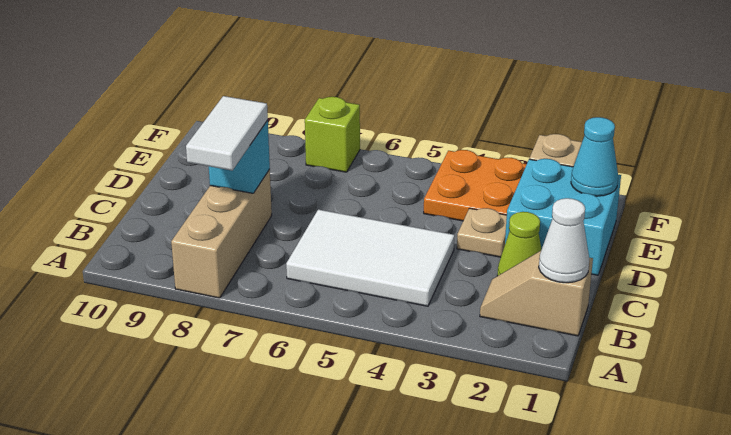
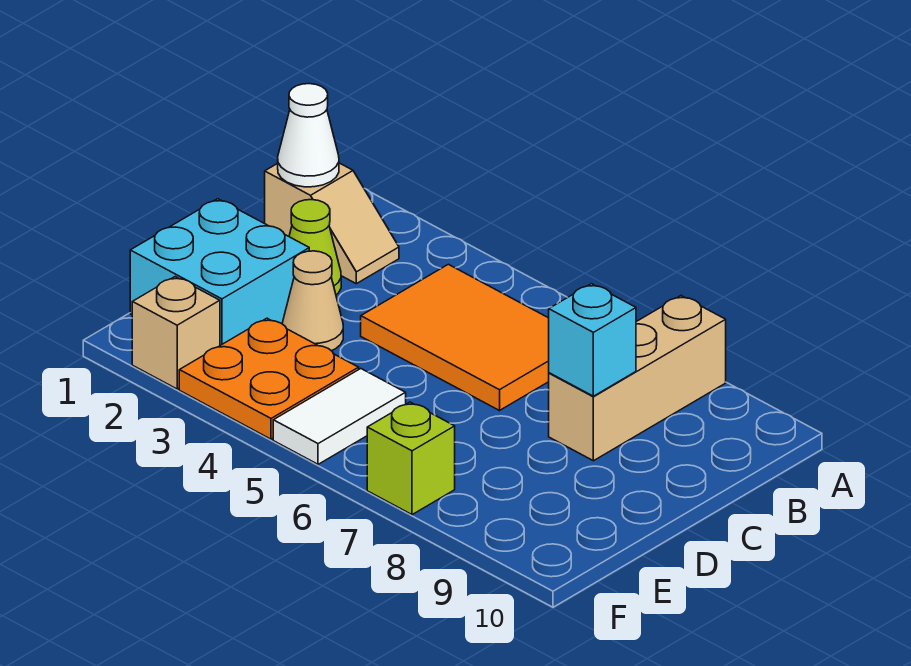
white 2x3 tile [286,209,455,306] -> orange 2x3 tile [361,264,549,411]
white 1x2 tile [186,96,268,171] -> white 1x2 tile moved to [273,369,406,464]
tan 1x1 plate [457,208,507,257] -> tan 1x1 cone [282,251,343,351]
cyan 1x1 cone [571,117,618,196] -> none

